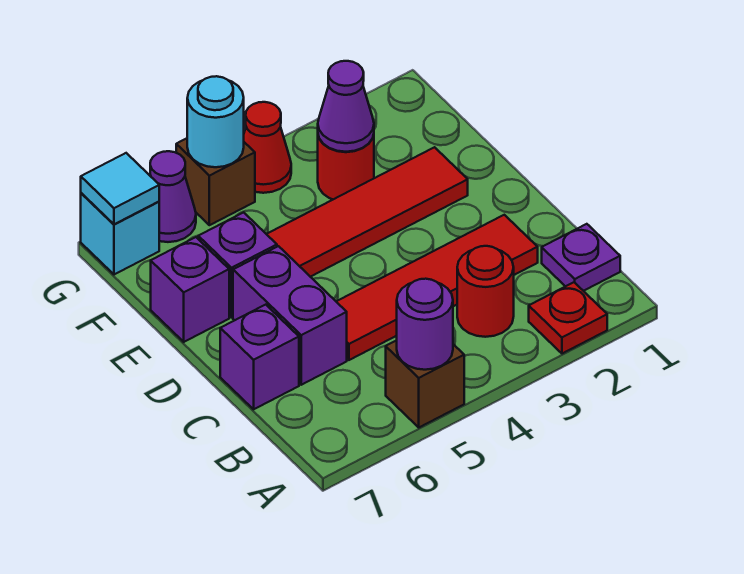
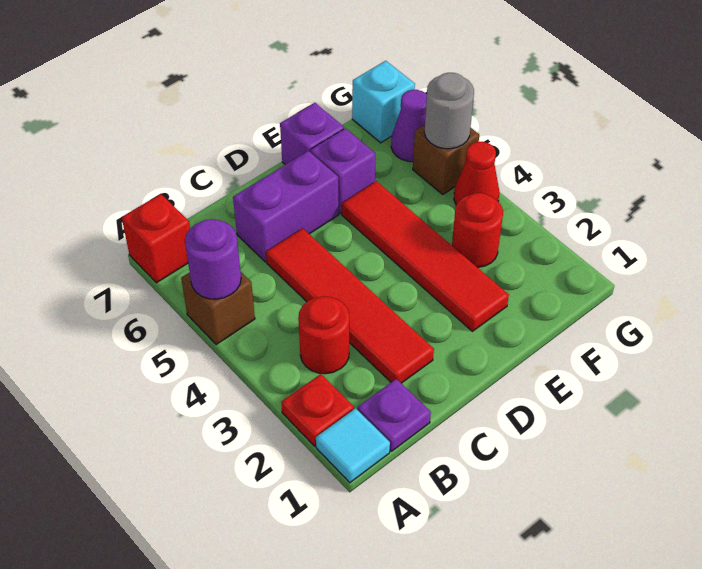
none -> red 1x1 brick [122,194,190,283]
purple 1x1 brick [220,305,299,409] -> none
purple 1x1 cone [318,61,374,152] -> none
cyan 1x1 round brick [187,76,244,167] -> grey 1x1 round brick [424,73,474,149]
cyan 1x1 tile [81,153,159,224] -> cyan 1x1 tile moved to [316,408,390,483]

